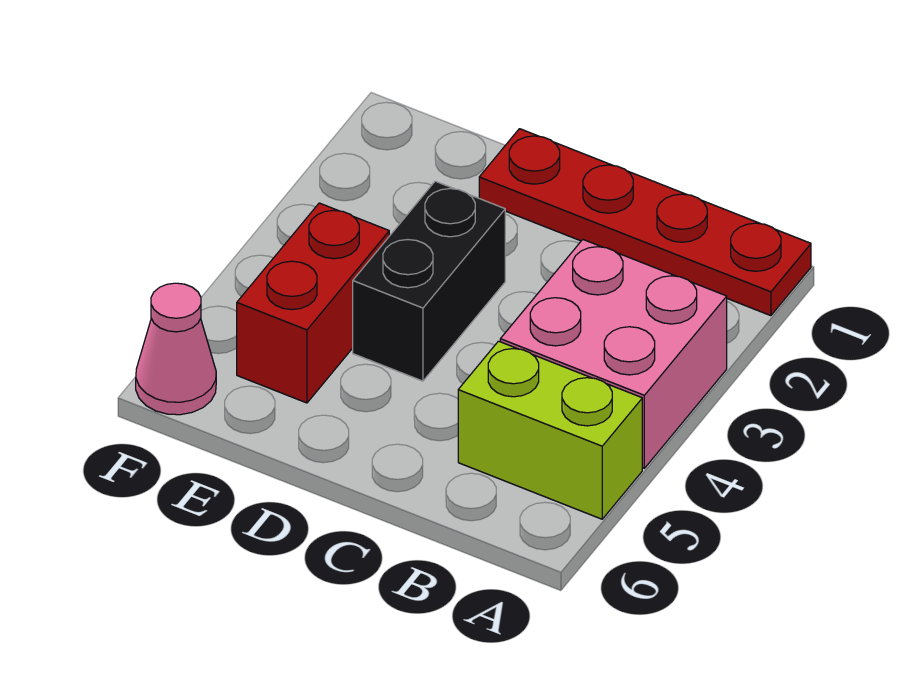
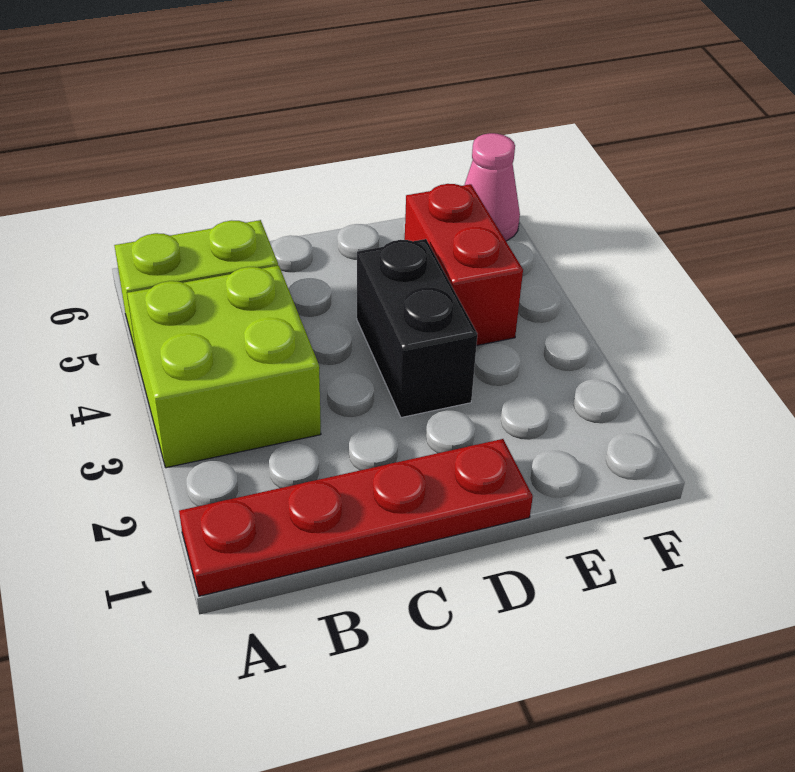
pink 2x2 brick [500,240,727,468] -> lime 2x2 brick [127,266,321,468]

